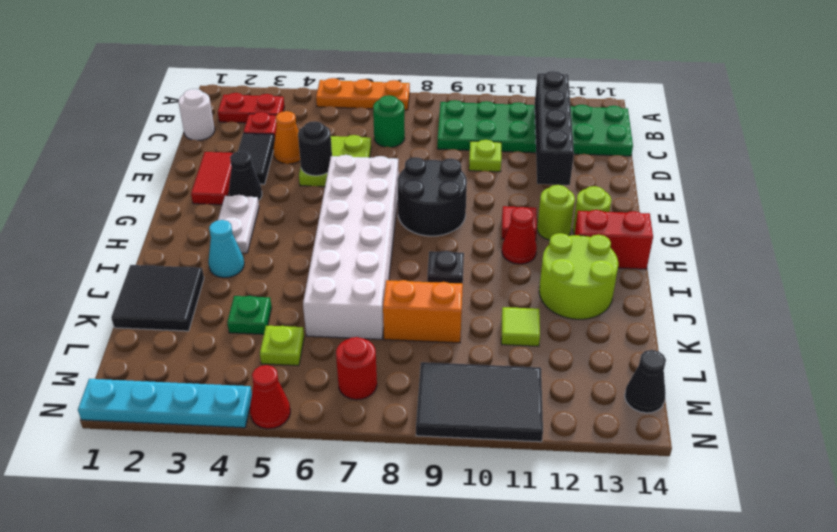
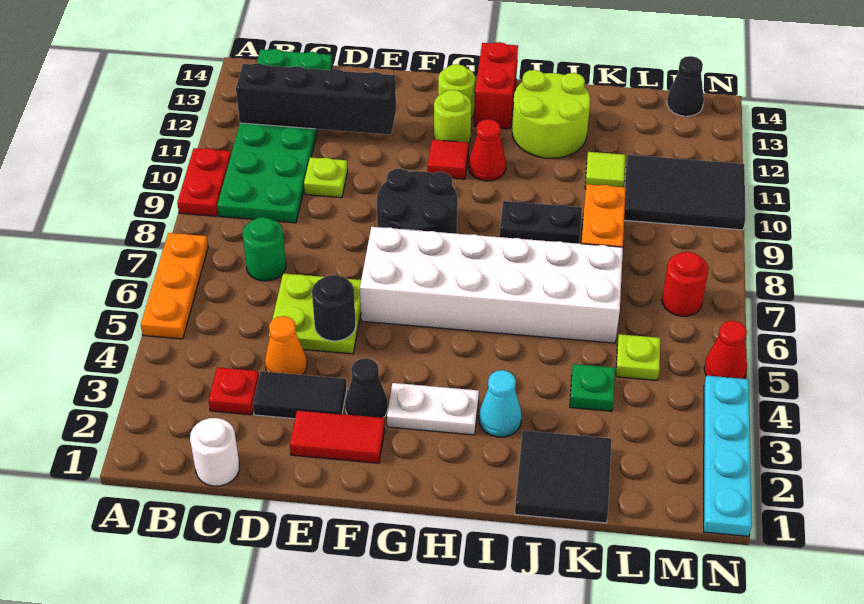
red 1x2 plate [218,93,284,123] -> red 1x2 plate moved to [177,148,231,216]
black 1x1 plate [427,251,464,284] -> black 1x2 plate [500,201,582,244]
black 2x3 tile [416,362,543,442] -> black 2x3 tile turned to [624,155,746,230]

